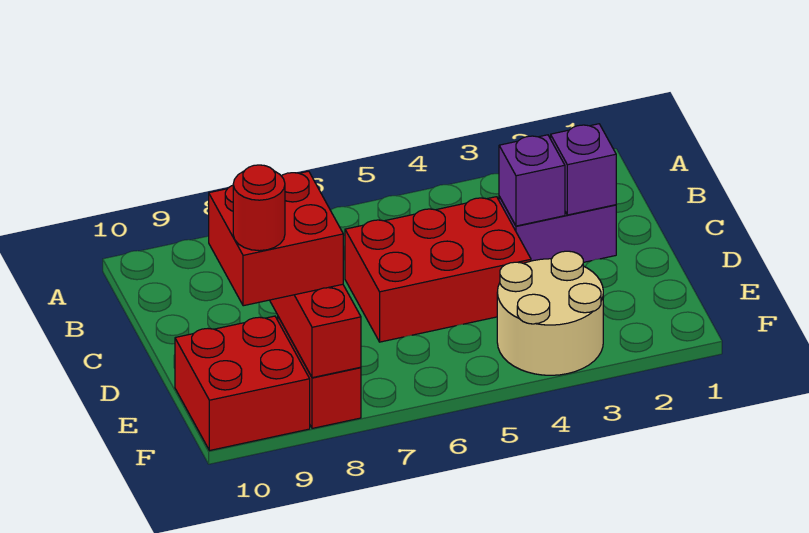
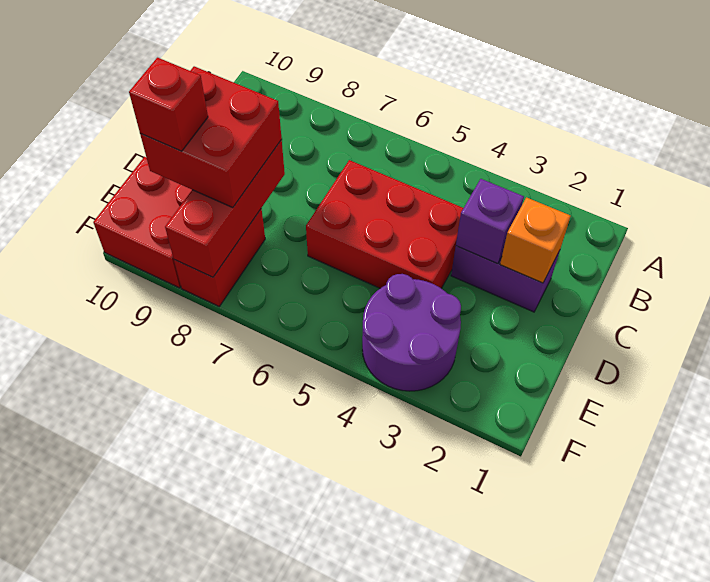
purple 1x1 brick [551,124,616,215] -> orange 1x1 brick [500,198,570,283]
tan 2x2 round brick [497,251,603,375] -> purple 2x2 round brick [362,274,461,391]
red 1x1 round brick [233,165,285,251] -> red 1x1 brick [129,58,208,151]

